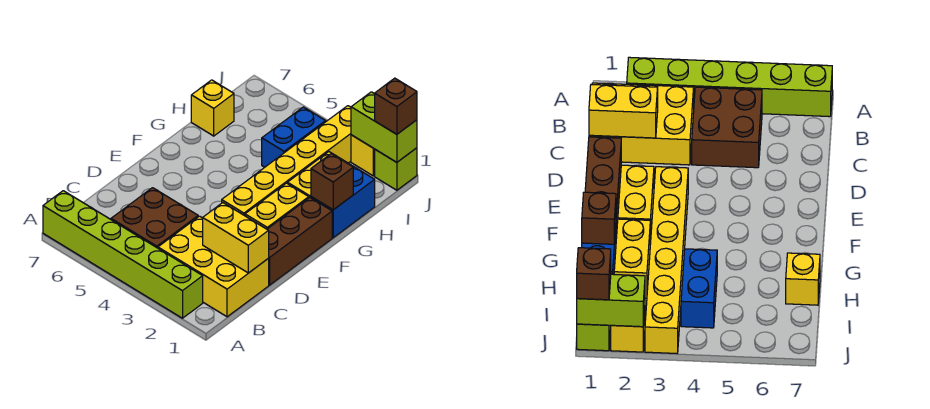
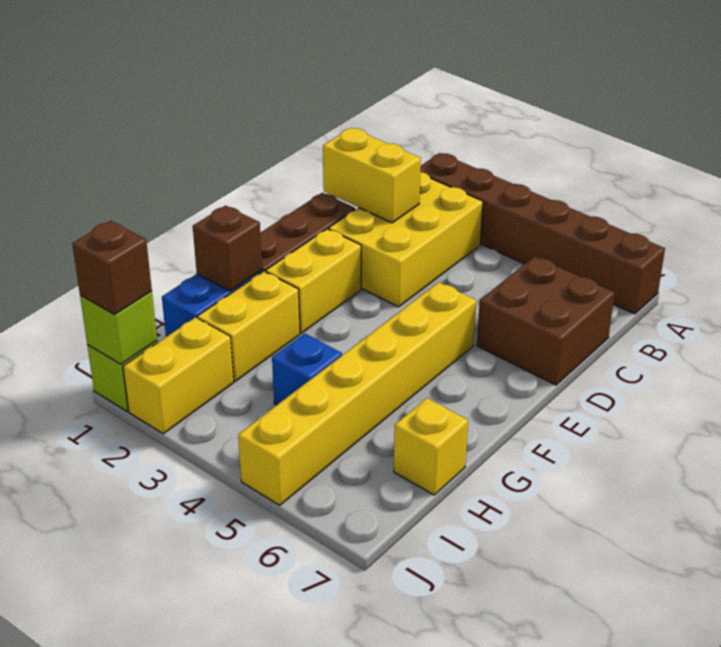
lime 1x6 brick [43,191,203,318] -> brown 1x6 brick [420,153,665,314]
yellow 2x3 brick [158,216,269,317] -> yellow 2x3 brick turned to [329,172,483,307]
brown 2x2 brick [111,188,198,248] -> brown 2x2 brick moved to [477,256,614,385]
yellow 1x6 brick [222,106,351,216] -> yellow 1x6 brick moved to [238,282,476,505]
blue 1x2 brick [262,107,326,167] -> blue 1x1 brick [272,333,342,405]
lime 1x2 brick [351,92,417,162] -> lime 1x1 brick [80,291,157,364]
yellow 1x1 brick [351,135,375,176] -> yellow 1x2 brick [123,317,234,434]

